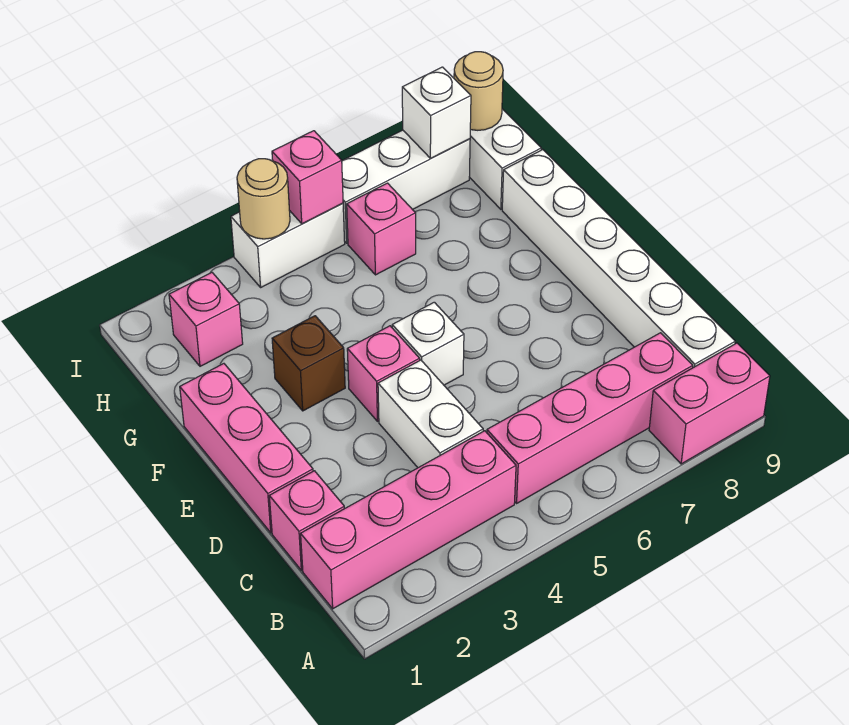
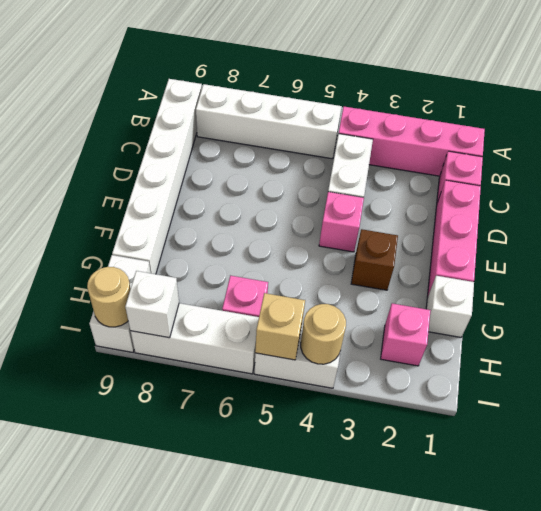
pink 1x2 brick [649,343,770,464] -> none
pink 1x4 brick [487,333,693,503] -> white 1x4 brick [196,84,342,159]
white 1x1 brick [392,302,464,385] -> white 1x1 brick moved to [426,276,474,337]
pink 1x1 brick [272,131,343,224] -> tan 1x1 brick [255,293,305,360]

